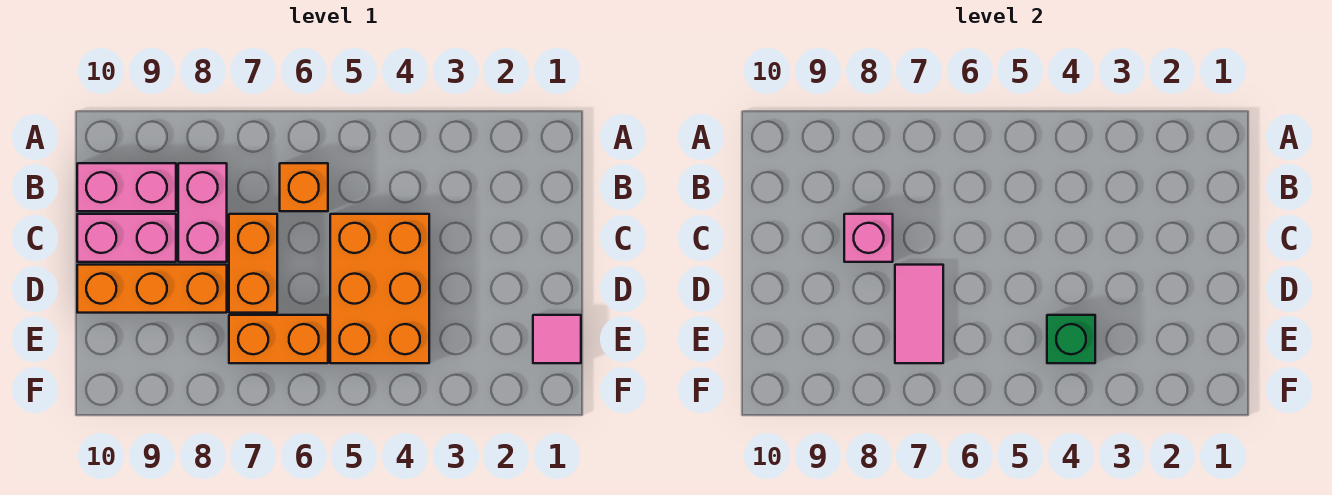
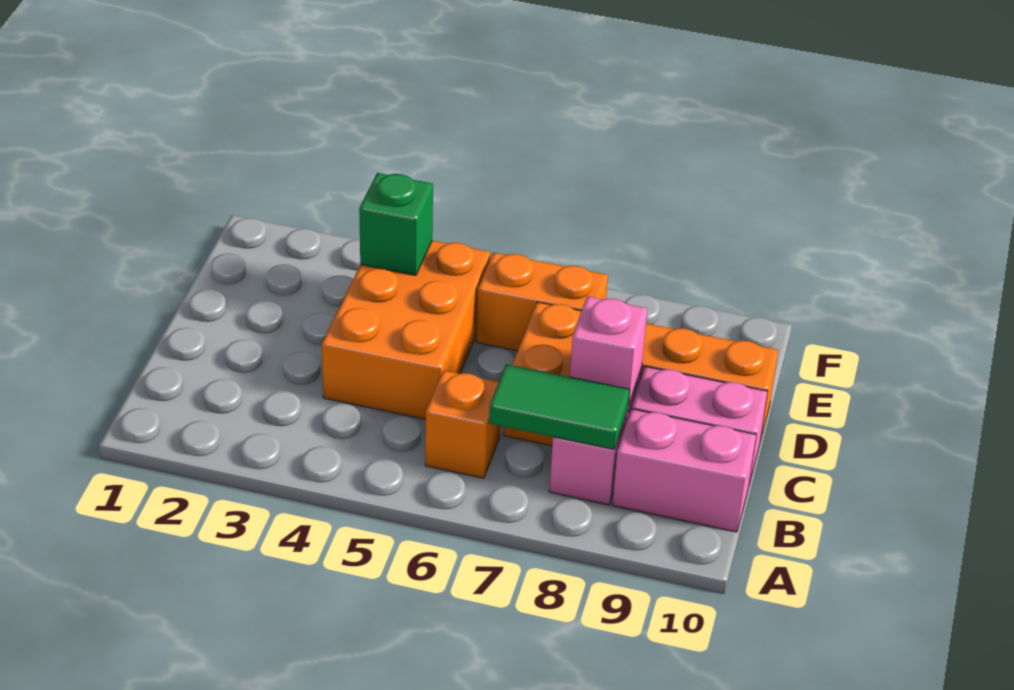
none -> green 1x2 tile [489,364,630,449]
pink 1x2 tile [895,265,943,363] -> none
pink 1x1 tile [533,315,581,363] -> none

